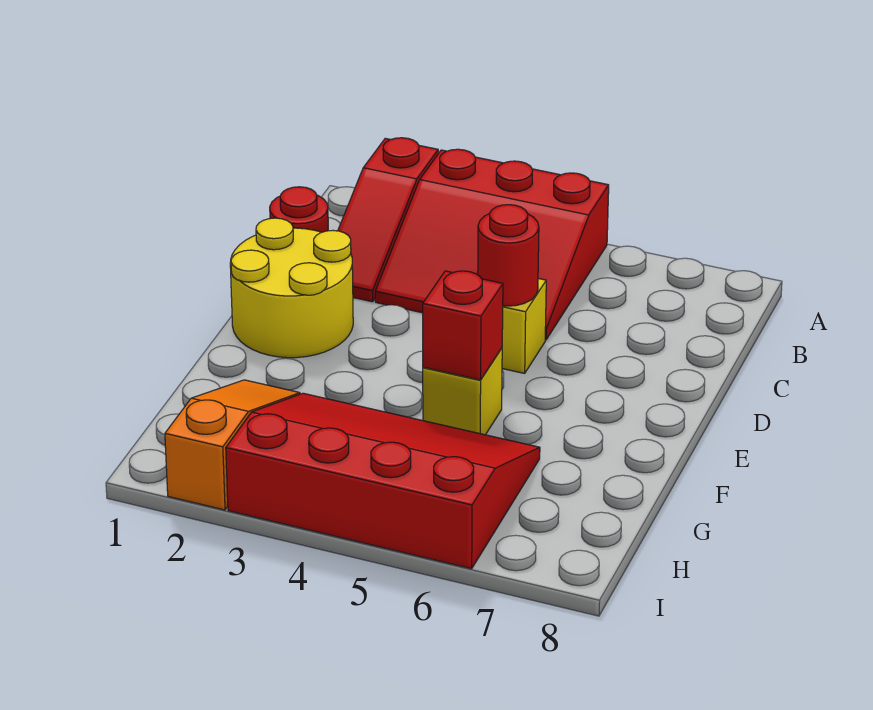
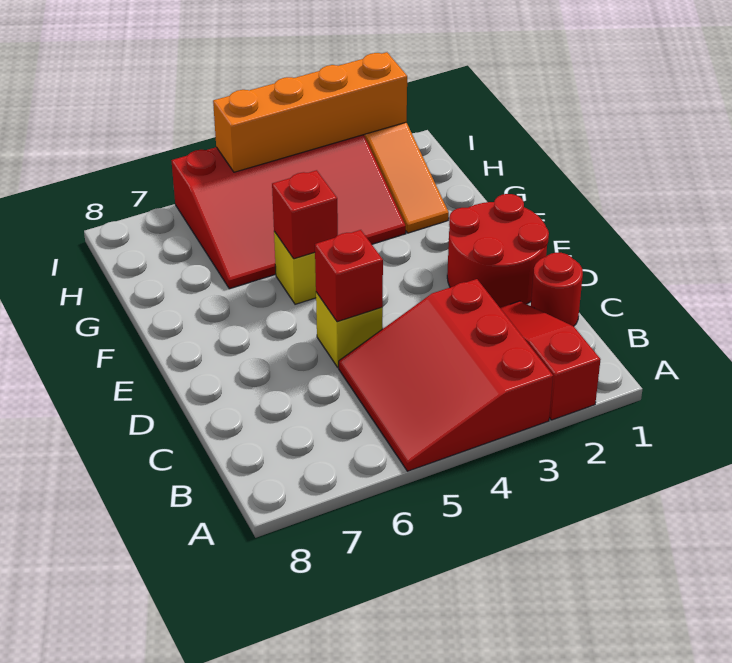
red 3x3 slope [375,149,609,340] -> red 3x3 slope turned to [339,279,553,471]
yellow 2x2 round brick [230,218,353,358] -> red 2x2 round brick [447,194,549,307]
red 1x1 round brick [478,205,539,306] -> red 1x1 brick [315,230,383,322]
none -> orange 1x4 brick [213,52,407,172]

